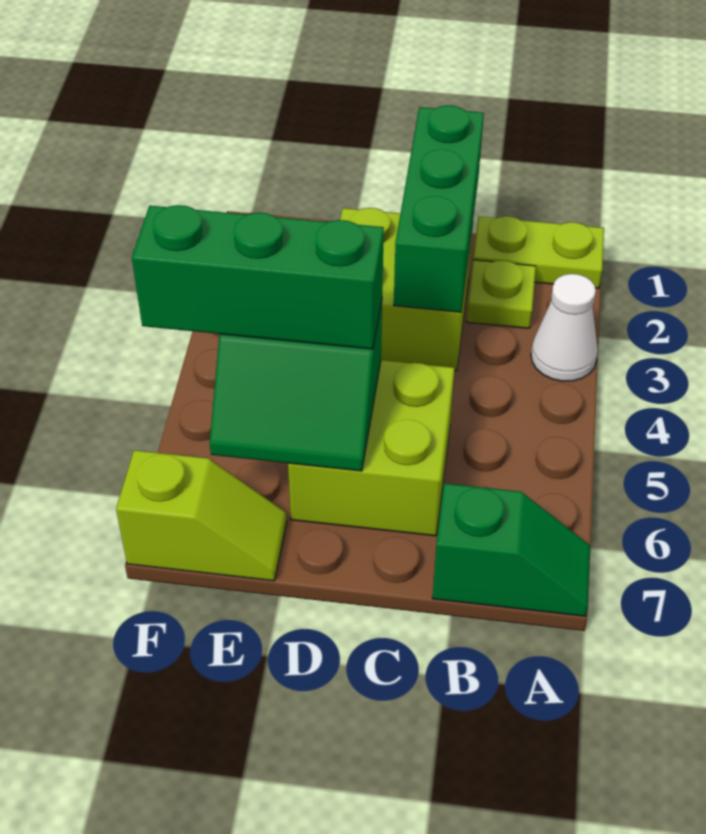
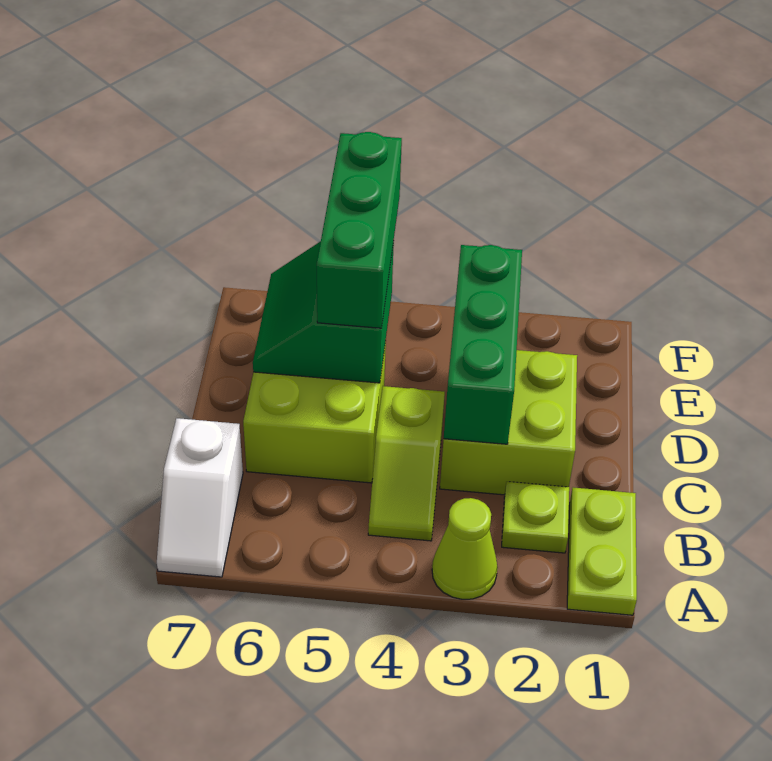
white 1x1 cone [531,274,598,381] -> lime 1x1 cone [432,498,498,599]
green 1x2 slope [432,483,590,616] -> white 1x2 slope [157,418,243,577]
green 1x3 brick [394,105,484,312] -> green 1x3 brick turned to [444,245,522,444]
lime 1x2 slope [116,450,287,581] -> lime 1x2 slope moved to [368,386,445,541]

